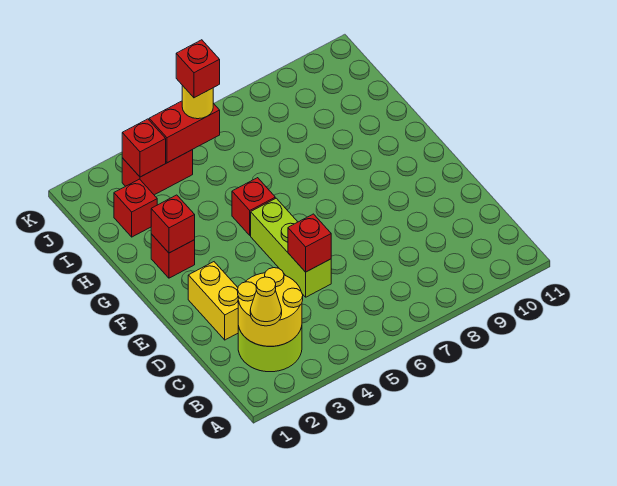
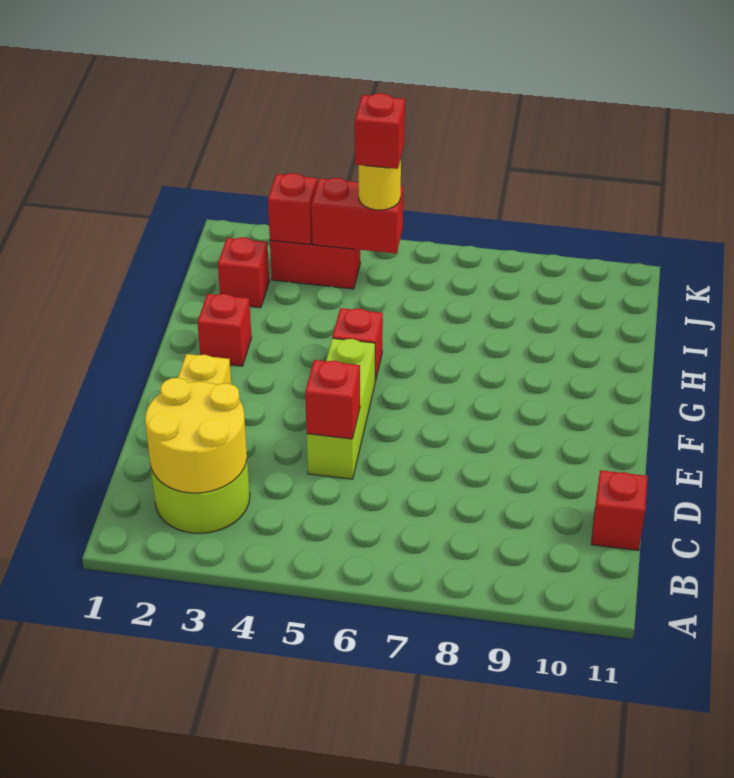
yellow 1x1 cone [250,277,282,326] -> none
red 1x1 brick [151,195,195,253] -> red 1x1 brick moved to [591,470,648,550]

